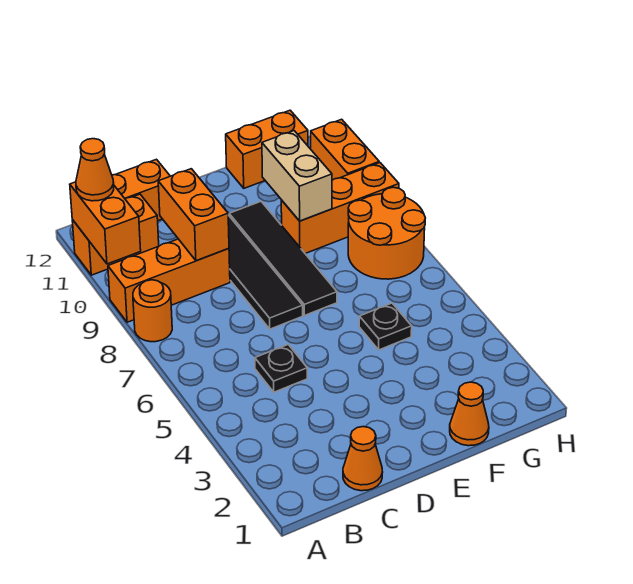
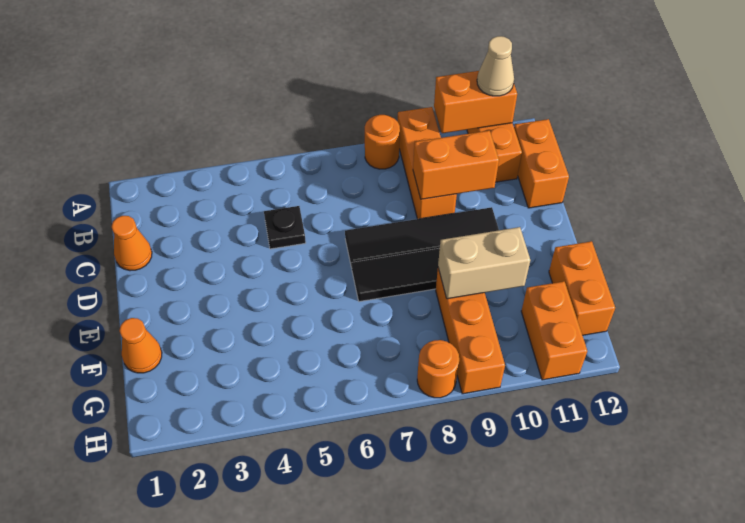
orange 1x1 cone [76,139,114,201] -> tan 1x1 cone [477,36,514,96]
black 1x1 plate [359,303,412,350] -> none
orange 2x2 round brick [348,187,425,279] -> orange 1x1 round brick [417,340,459,398]
orange 1x2 brick [311,119,379,180] -> orange 1x2 brick turned to [521,281,587,380]

